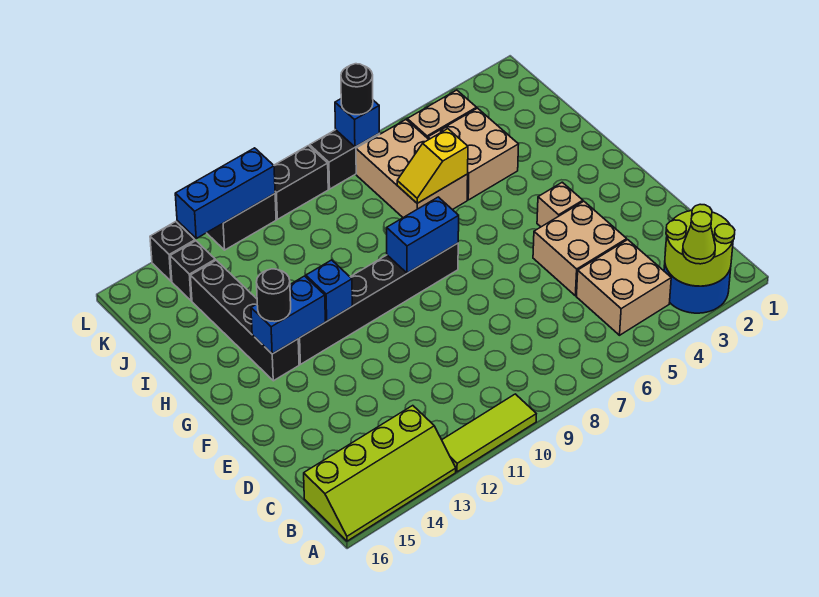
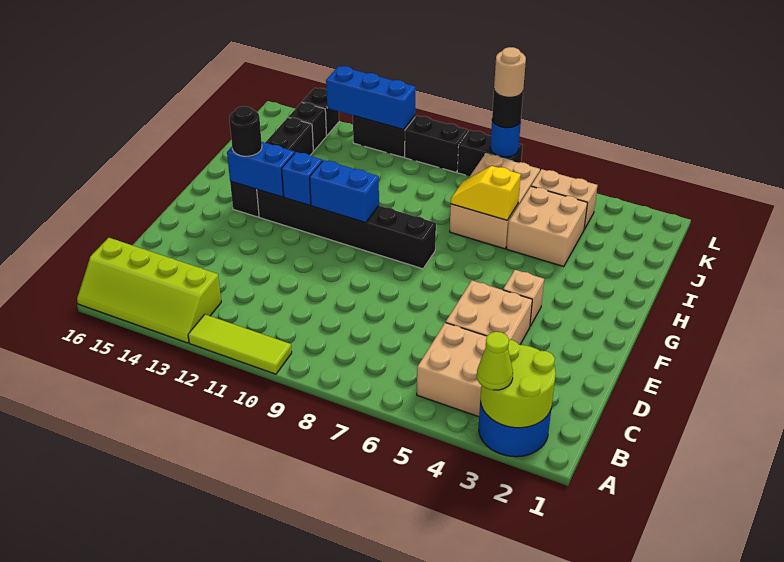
blue 1x2 brick [387,197,459,273] -> blue 1x2 brick moved to [310,160,379,223]
blue 1x1 brick [335,99,379,147] -> blue 1x1 round brick [490,121,521,157]
none -> tan 1x1 round brick [494,47,526,97]

